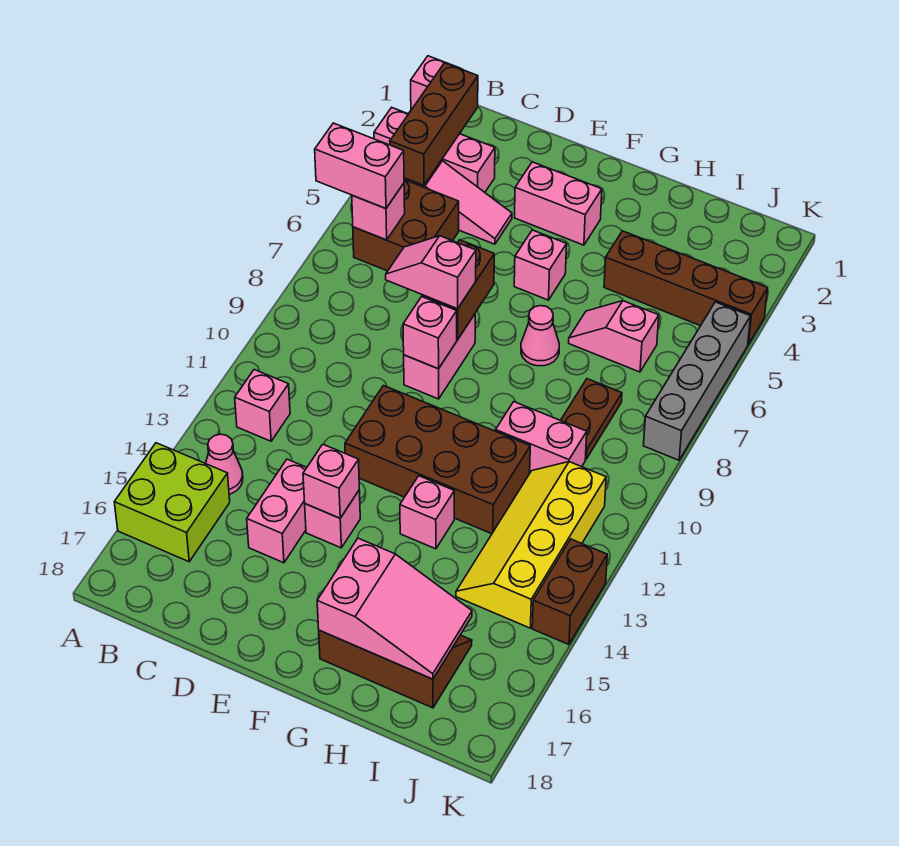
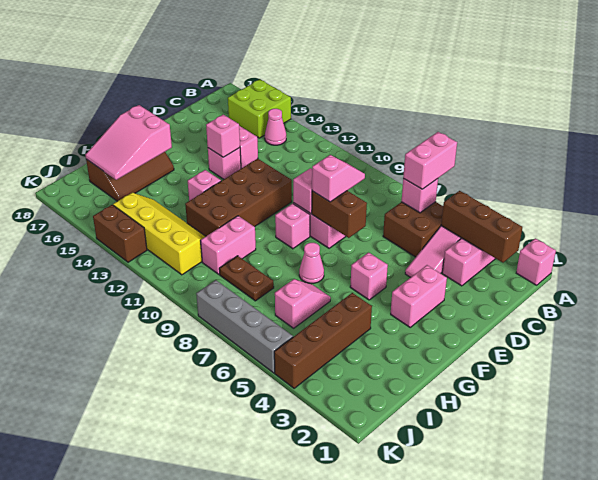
pink 1x1 brick [235,370,290,441] -> pink 1x1 brick moved to [275,203,310,249]

